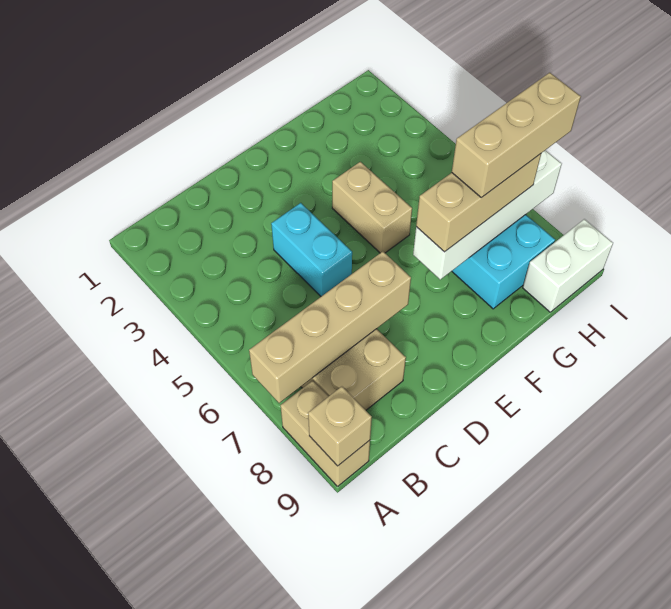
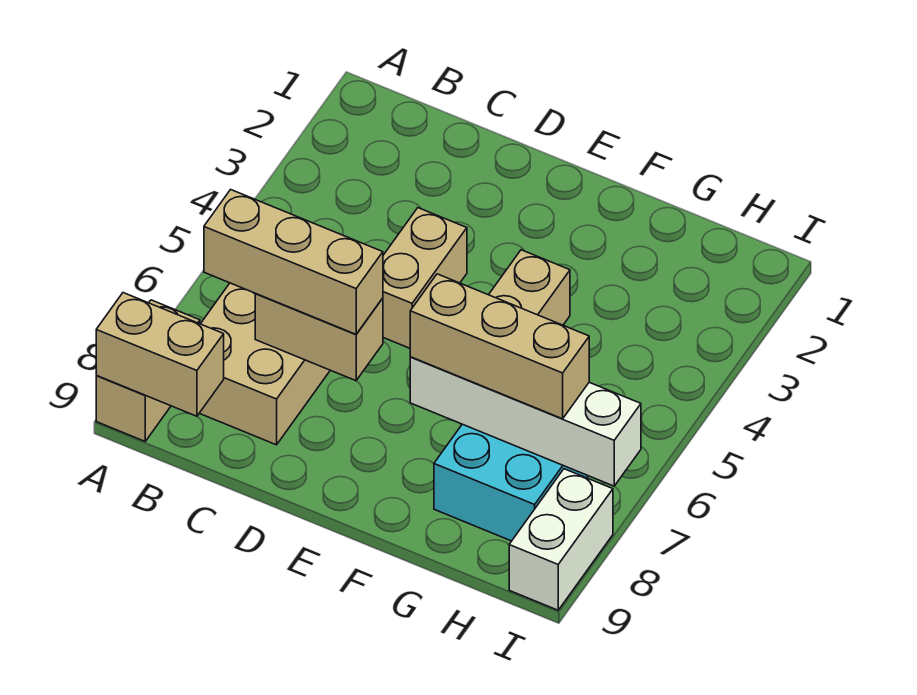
tan 1x4 brick [249,252,411,403] -> tan 1x2 brick [255,294,383,381]
tan 1x1 brick [308,387,372,466] -> tan 1x2 brick [96,293,224,416]
cyan 1x2 brick [271,203,352,296] -> tan 1x2 brick [383,208,467,348]
tan 1x3 brick [452,73,581,198] -> tan 1x3 brick moved to [204,190,383,334]
white 1x2 brick [523,219,613,312] -> white 1x2 brick turned to [509,469,613,610]

